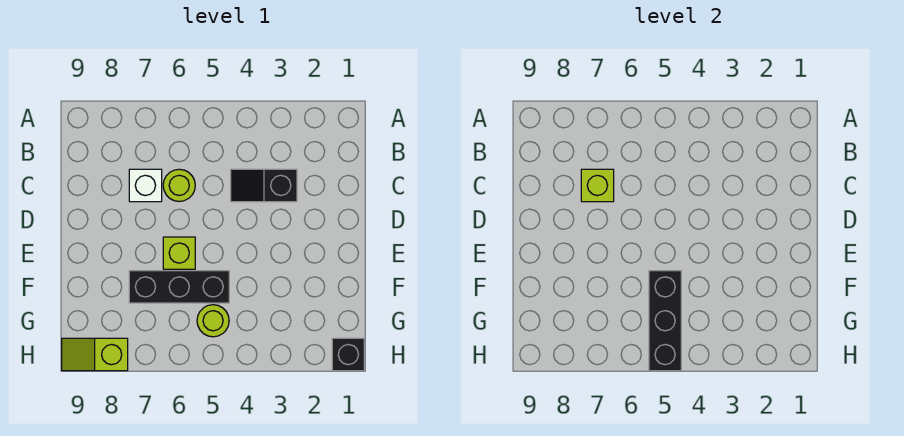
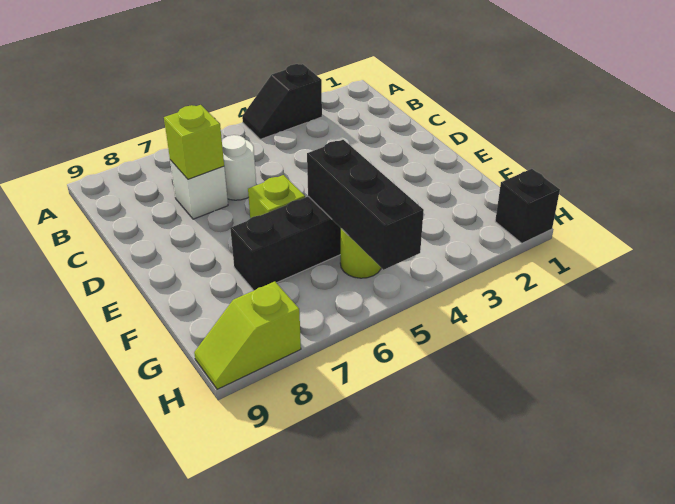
black 1x2 slope [231,169,297,202] -> black 1x2 slope moved to [242,64,322,139]
lime 1x1 round brick [163,169,195,202] -> white 1x1 round brick [222,135,256,200]

